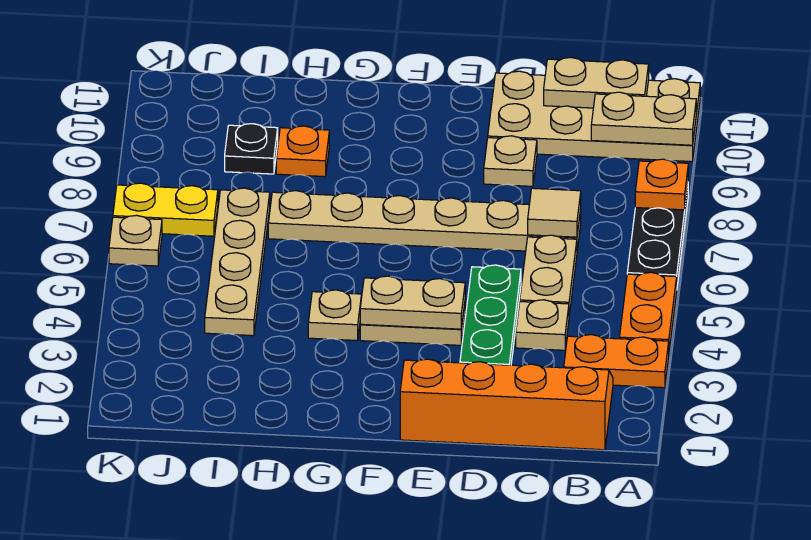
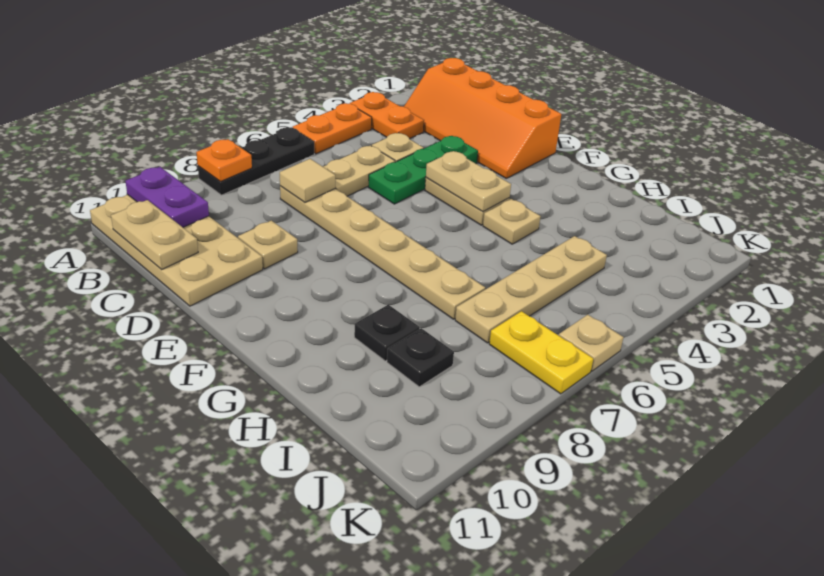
tan 1x2 plate [591,92,696,145] -> purple 1x2 plate [125,167,209,227]
orange 1x1 plate [276,126,329,177] -> black 1x1 plate [354,305,420,361]

